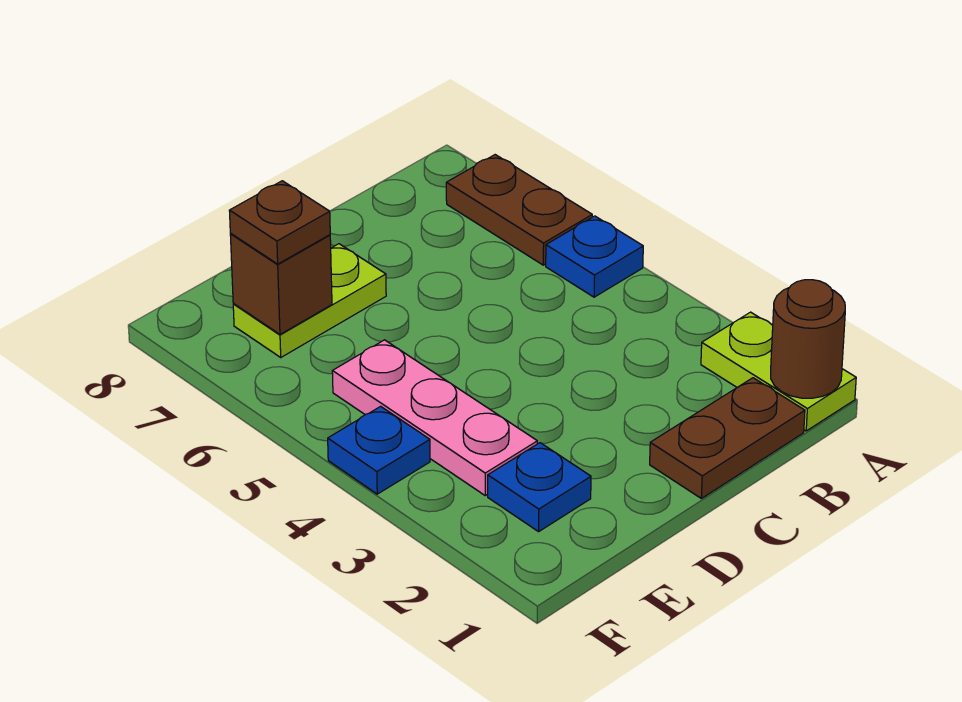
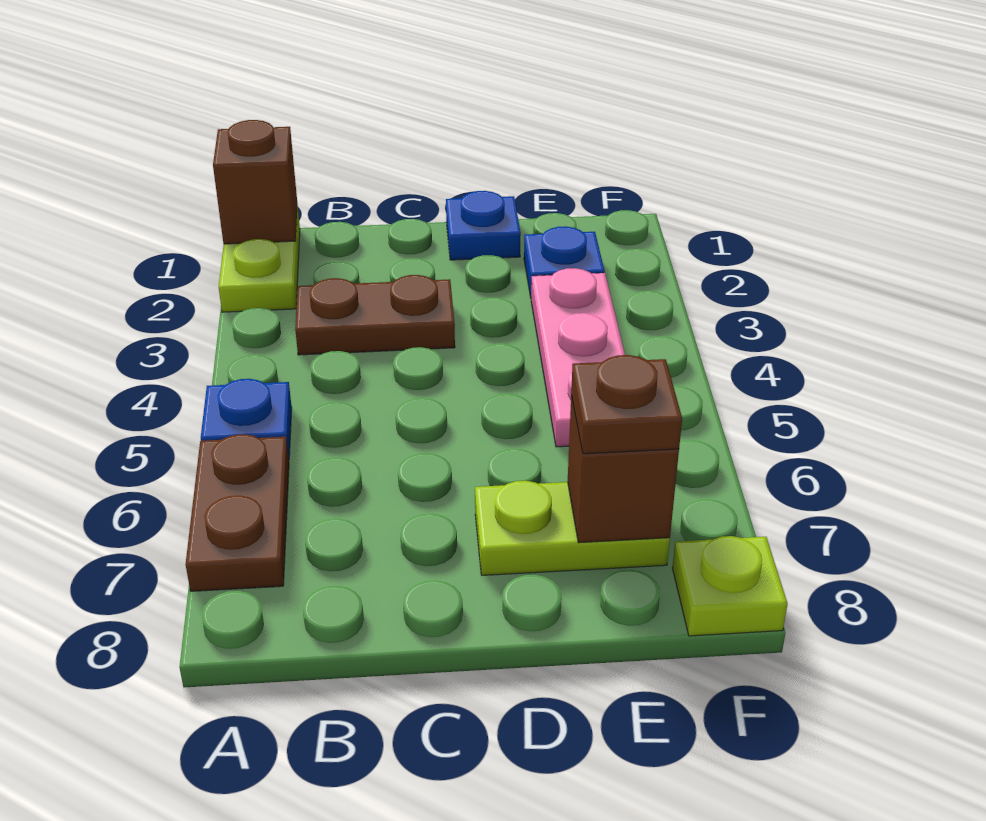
brown 1x1 round brick [771,280,845,398] -> brown 1x1 brick [213,120,298,244]
brown 1x2 plate [650,378,805,498] -> brown 1x2 plate moved to [295,275,455,355]
blue 1x1 plate [328,406,430,494] -> blue 1x1 plate moved to [446,191,521,260]
none -> lime 1x1 plate [672,536,788,636]

